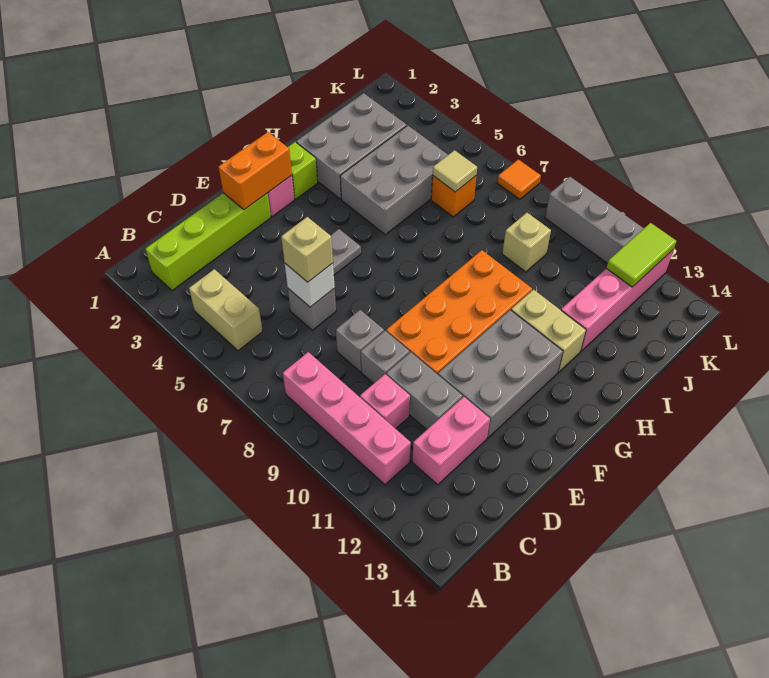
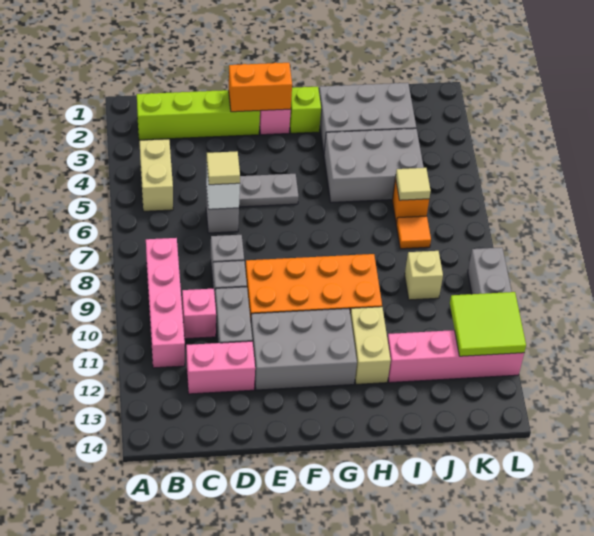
tan 1x1 brick [281,217,333,282] -> tan 1x1 tile [207,151,240,185]
lime 1x2 tile [606,223,676,287] -> lime 2x2 tile [450,292,526,356]
orange 1x1 tile [497,159,541,200] -> orange 1x1 tile moved to [396,216,431,249]

